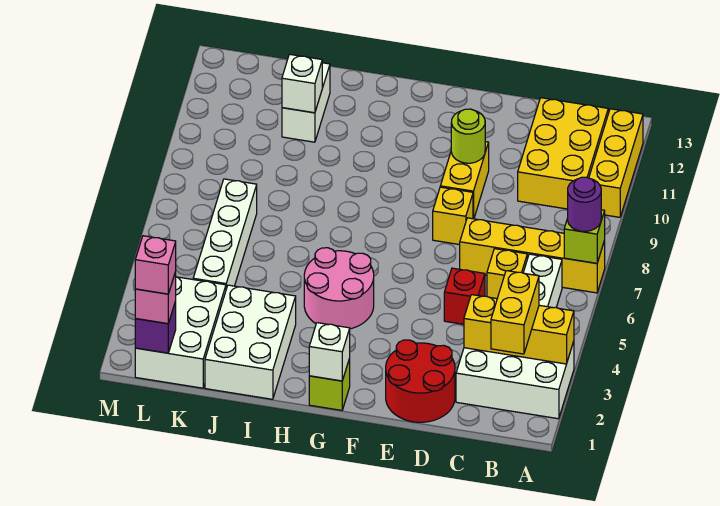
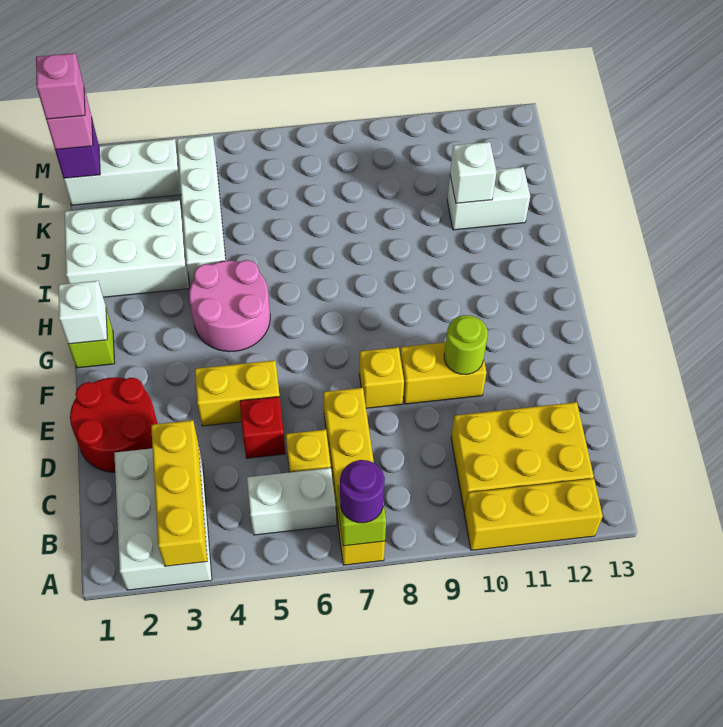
yellow 1x2 brick [491,271,539,354] -> yellow 1x2 brick moved to [195,360,280,426]
white 2x3 brick [135,277,226,388] -> white 1x3 brick [64,139,181,205]
white 1x4 brick [193,179,257,289] -> white 1x4 brick turned to [177,135,226,285]

